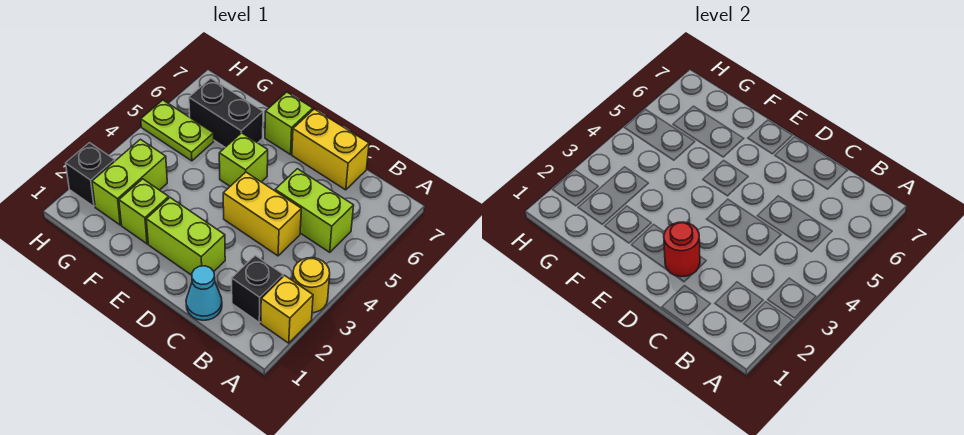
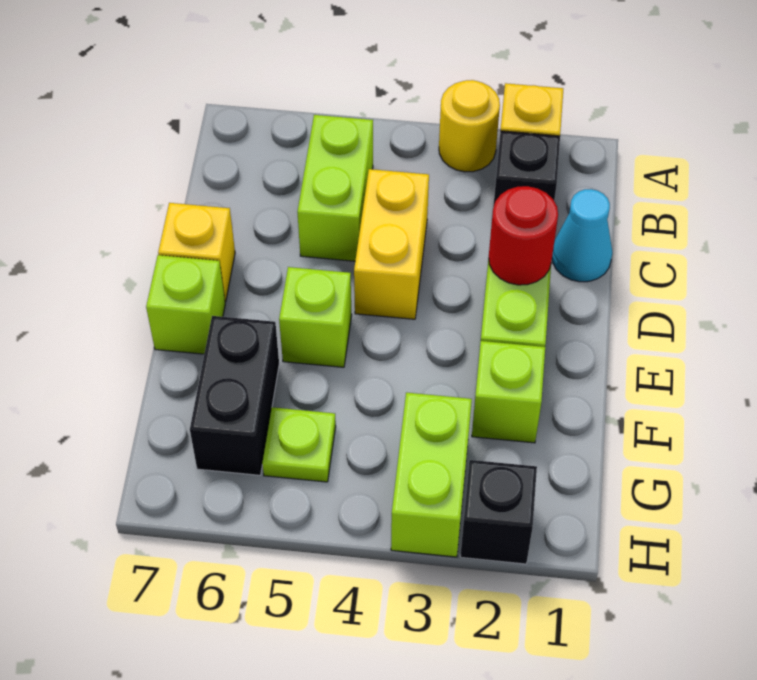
yellow 1x2 brick [292,109,369,190] -> yellow 1x1 brick [158,203,235,302]
lime 1x2 brick [92,139,167,225] -> lime 1x2 brick turned to [391,393,472,557]
lime 1x2 plate [141,100,214,161] -> lime 1x1 plate [262,407,336,482]

